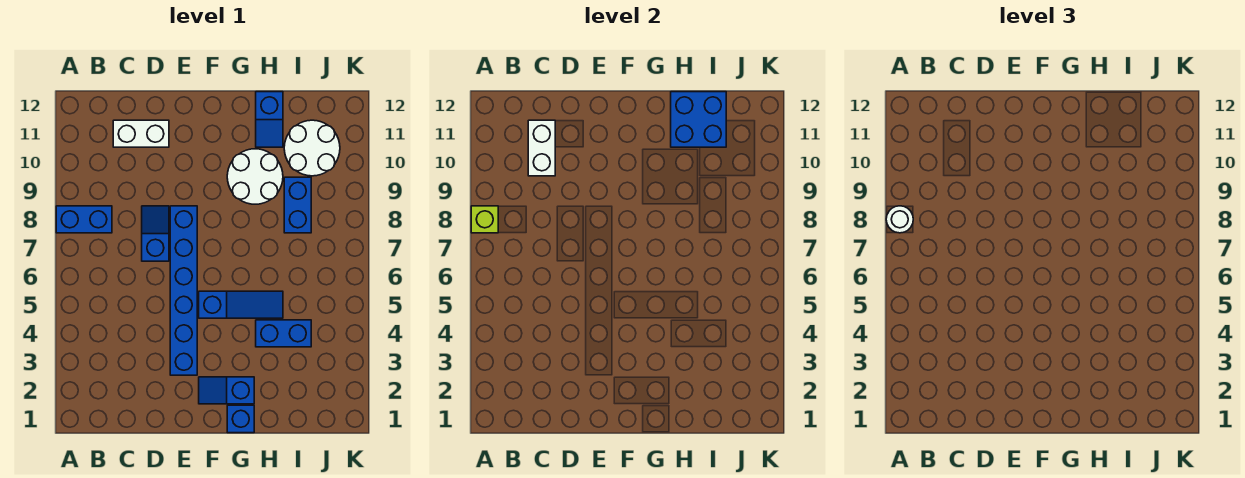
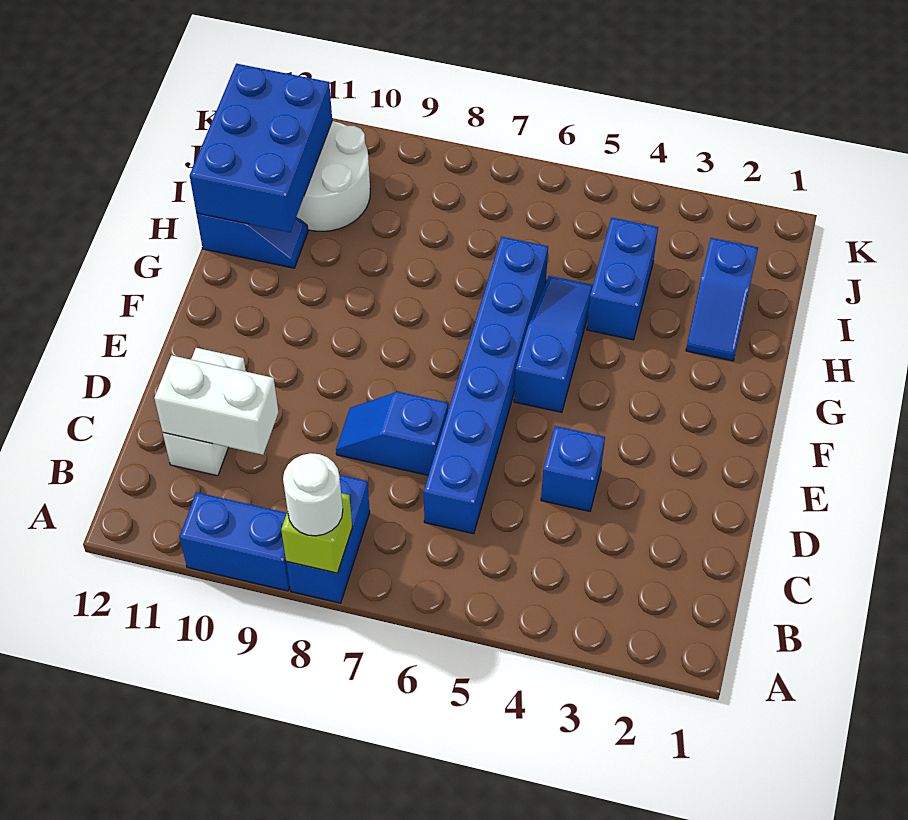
blue 1x6 brick [170,206,197,375] -> blue 1x6 brick turned to [424,237,548,534]
blue 1x2 slope [199,377,254,404] -> blue 1x2 slope moved to [686,238,758,361]
blue 1x1 brick [227,405,254,433] -> blue 1x1 brick moved to [541,426,605,511]
white 2x2 round brick [227,149,283,204] -> none
blue 2x2 brick [671,92,726,147] -> blue 2x3 brick [190,64,332,232]
blue 1x2 brick [284,177,311,233] -> blue 1x2 brick moved to [180,492,290,591]

